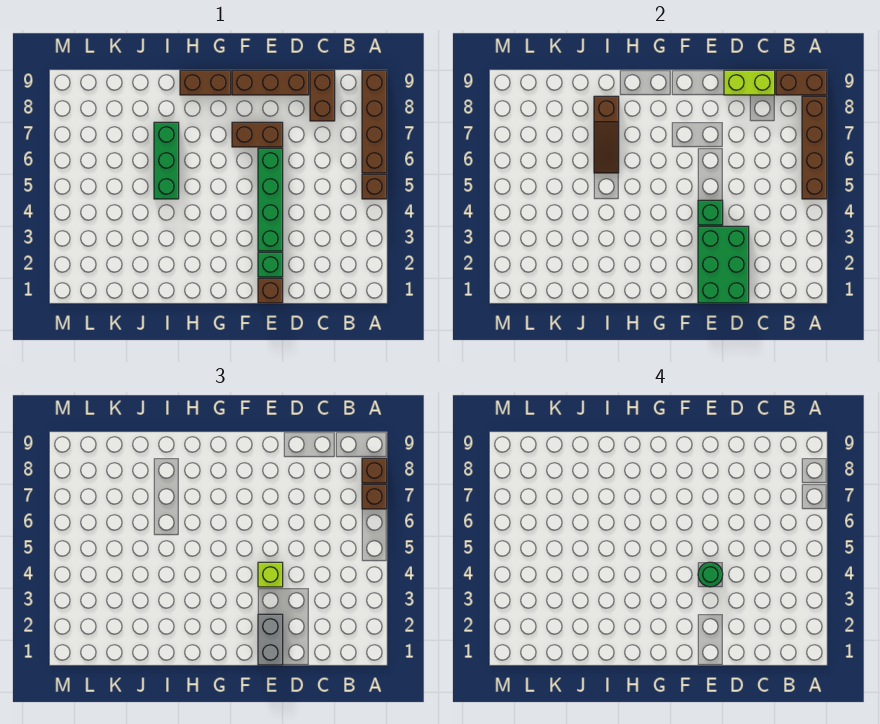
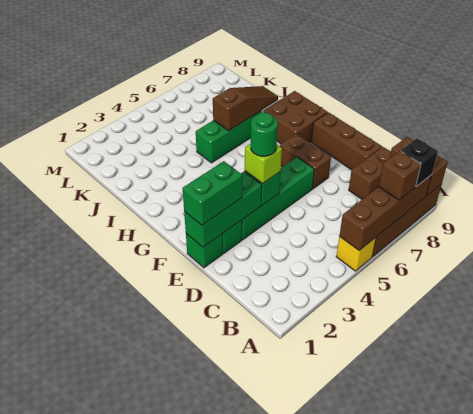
brown 1x1 brick [362,174,387,199] -> yellow 1x1 brick [336,237,376,271]
brown 1x1 brick [362,458,387,483] -> black 1x1 brick [401,138,438,187]
lime 1x2 brick [724,70,775,95] -> none
green 2x3 brick [698,226,749,303] -> green 1x3 brick [184,172,262,247]
brown 1x1 brick [258,278,283,303] -> green 1x1 brick [186,234,223,268]
grey 1x2 brick [258,614,283,665] -> green 1x2 brick [183,161,242,225]
brown 1x2 brick [180,70,231,95] -> brown 2x2 brick [263,91,327,144]
brown 1x3 slope [594,96,619,173] -> brown 1x3 slope turned to [213,86,278,131]

